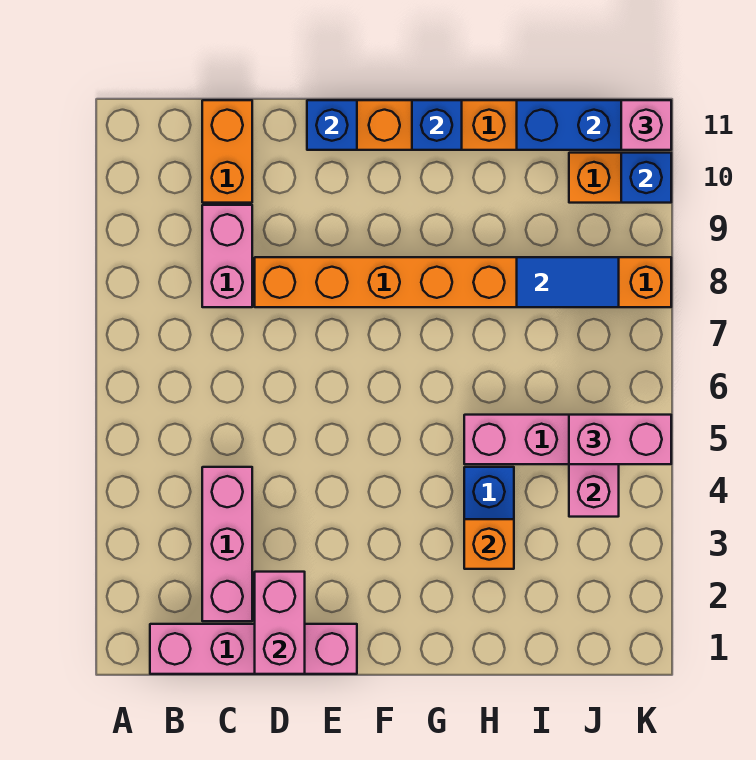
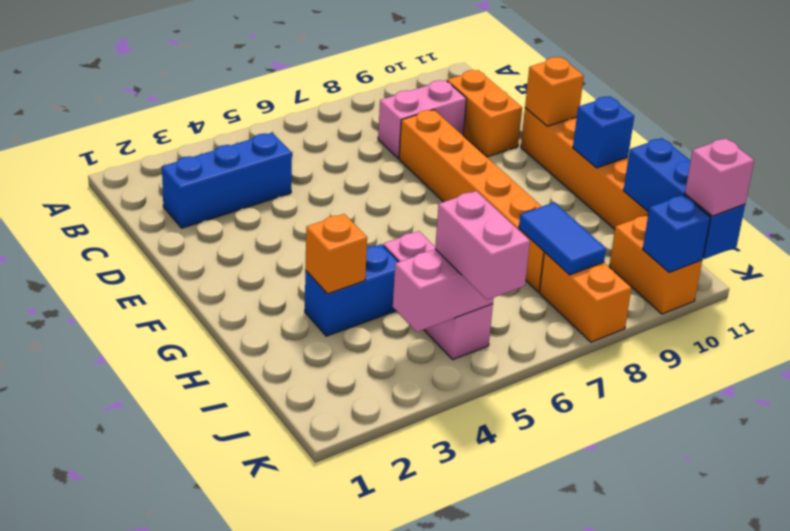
pink 1x4 brick [150,624,357,674] -> none
pink 1x3 brick [202,467,252,621] -> blue 1x3 brick [162,133,292,228]
orange 1x2 brick [202,100,252,203] -> orange 1x2 brick turned to [447,70,522,157]
pink 1x2 brick [255,572,305,674] -> none
blue 1x1 brick [307,100,357,150] -> orange 1x1 brick [525,57,584,126]

